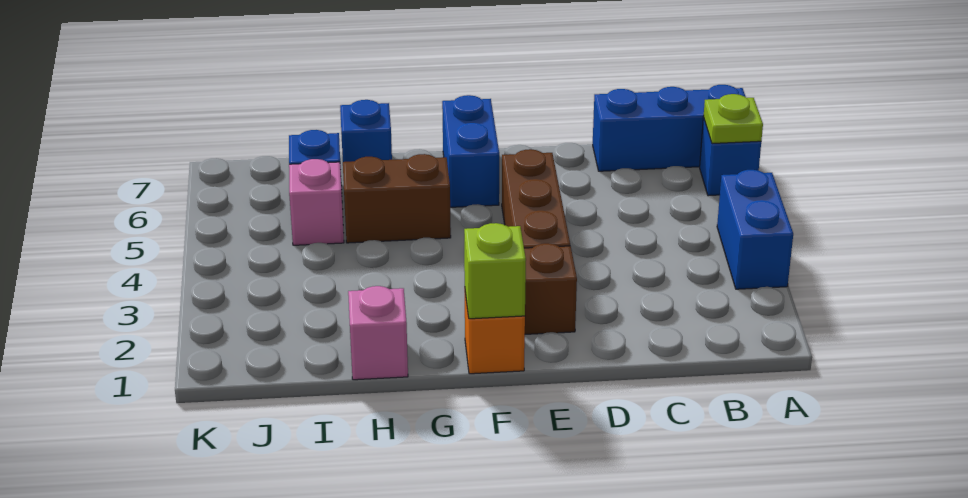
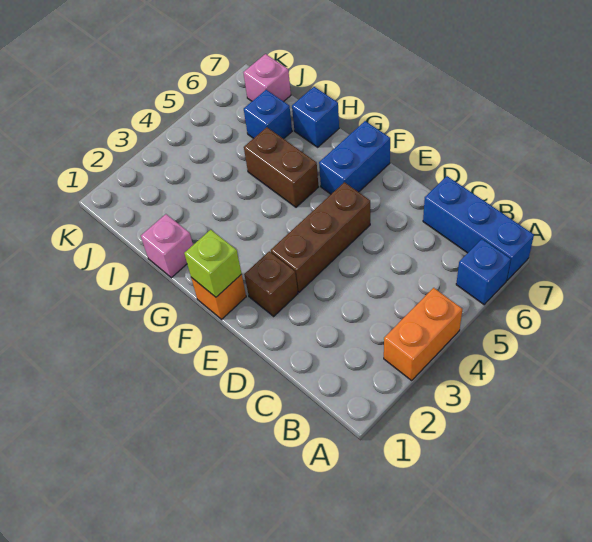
blue 1x2 brick [717,170,793,289] -> orange 1x2 brick [384,288,462,380]
lime 1x1 plate [704,94,763,144] -> none
pink 1x1 brick [289,159,344,245] -> pink 1x1 brick moved to [243,54,291,102]

